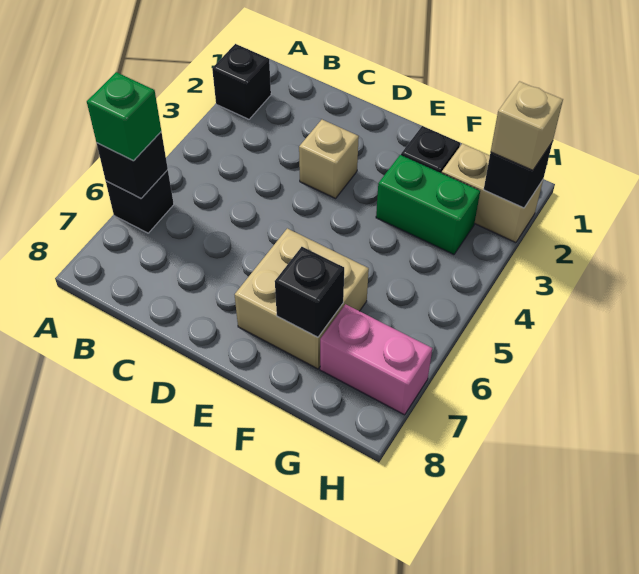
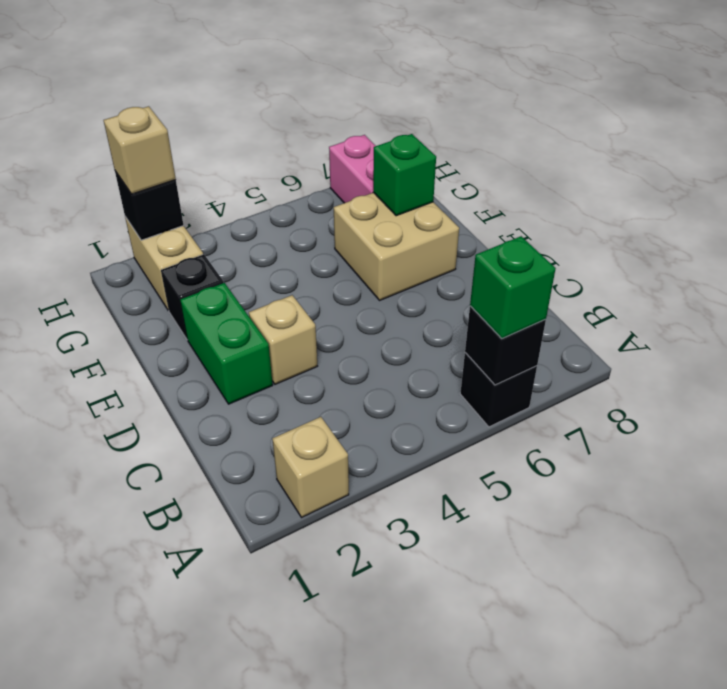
black 1x1 brick [212,44,271,119] -> tan 1x1 brick [272,417,349,517]
green 1x2 brick [376,155,480,255] -> green 1x2 brick moved to [180,283,273,404]
black 1x1 brick [275,247,344,337] -> green 1x1 brick [373,134,436,216]

